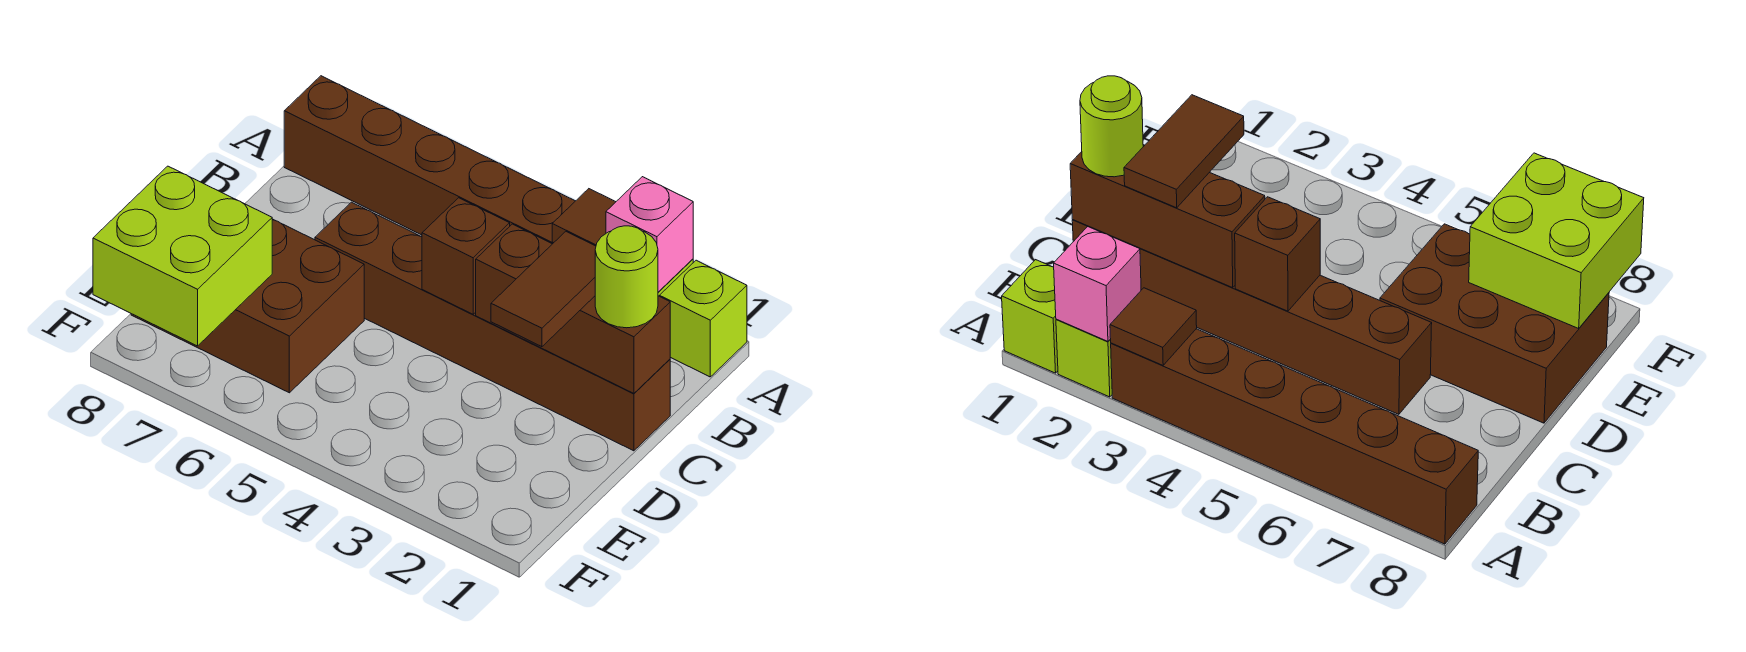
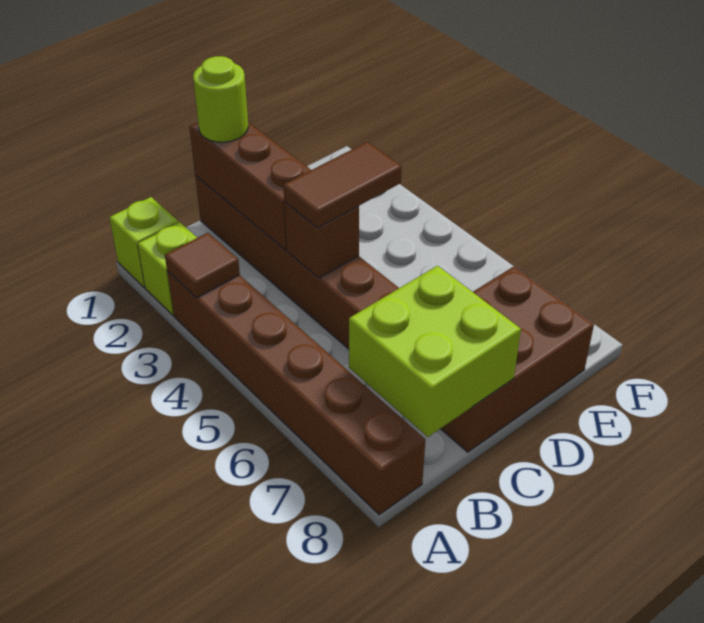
pink 1x1 brick [606,177,693,292] -> none
brown 1x2 tile [491,232,596,347] -> brown 1x2 tile moved to [283,142,402,228]
brown 2x3 brick [131,219,364,393] -> brown 2x3 brick turned to [441,267,594,452]
lime 2x2 brick [93,166,272,346] -> lime 2x2 brick moved to [349,266,521,437]

